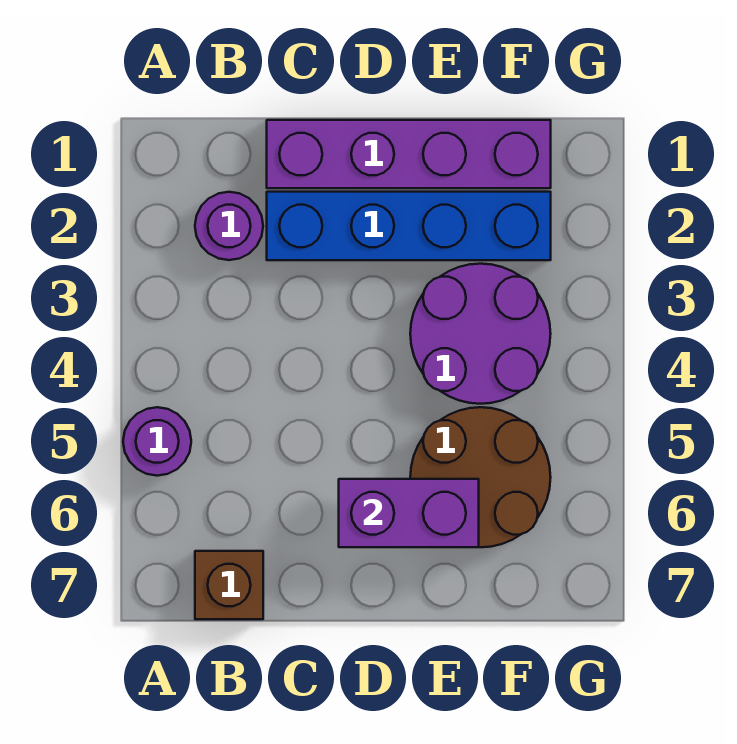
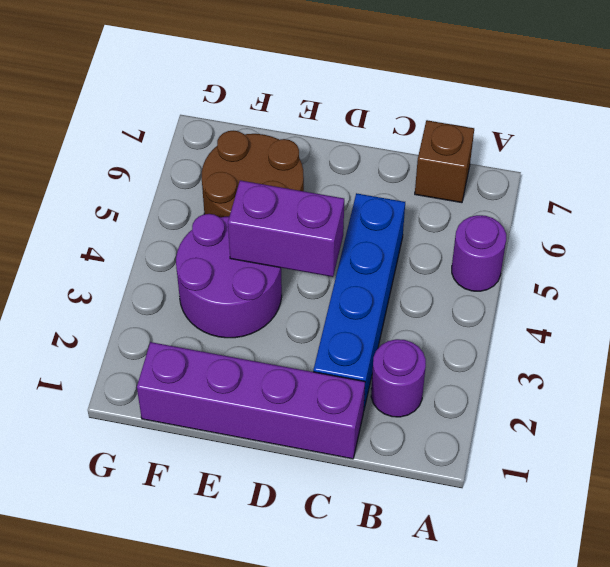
blue 1x4 brick [267,192,551,260] -> blue 1x4 brick turned to [313,193,405,409]
purple 1x2 brick [339,479,479,547] -> purple 1x2 brick moved to [228,180,344,277]

